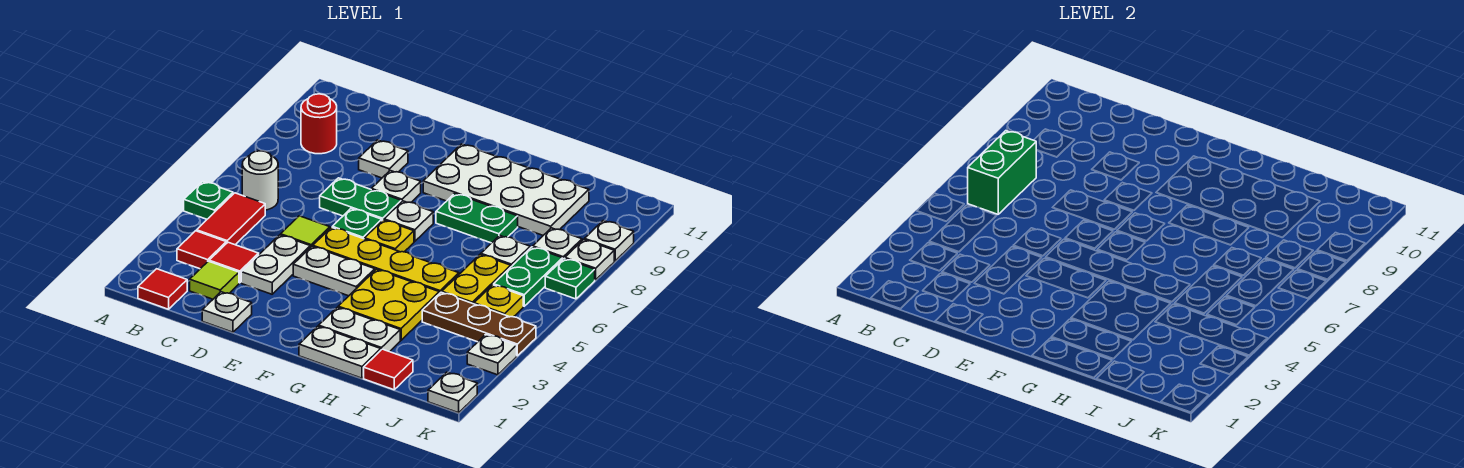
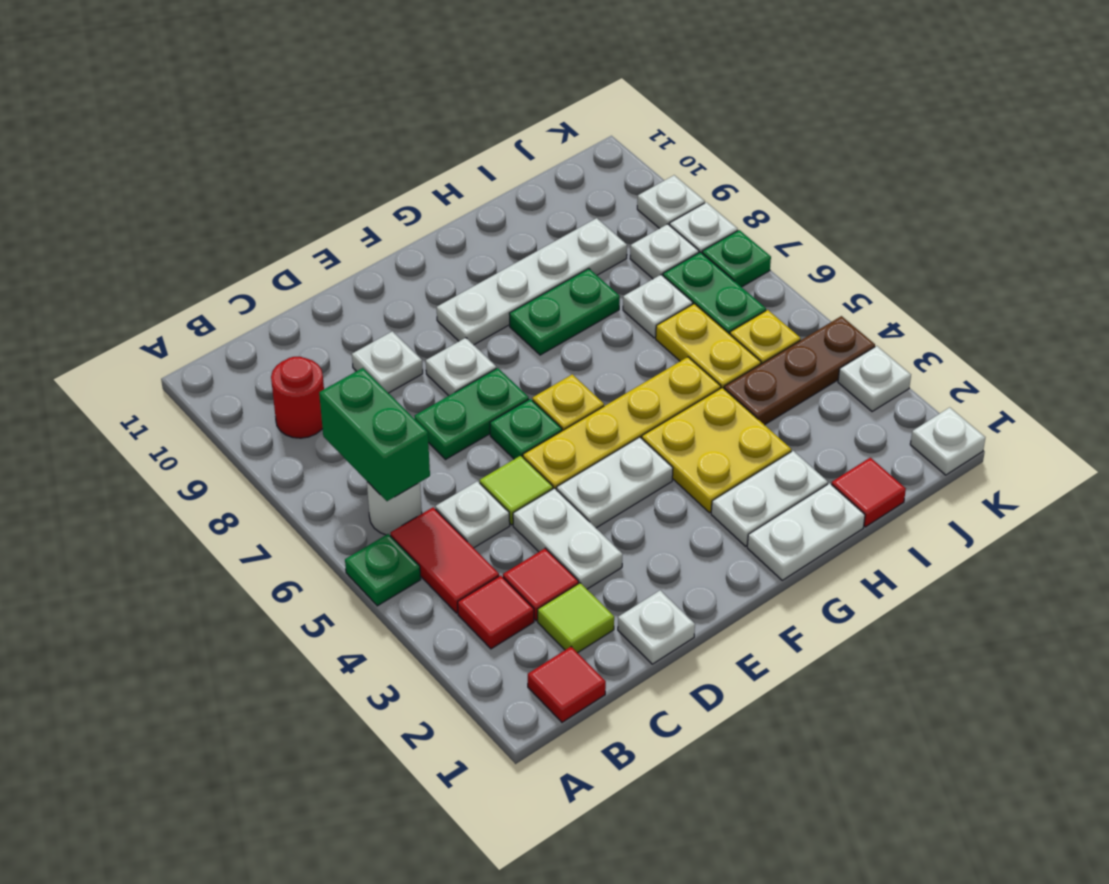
white 1x1 plate [384,201,433,242] -> white 1x1 plate moved to [435,481,510,548]
white 2x4 plate [423,144,589,235] -> white 1x4 plate [437,218,627,345]

